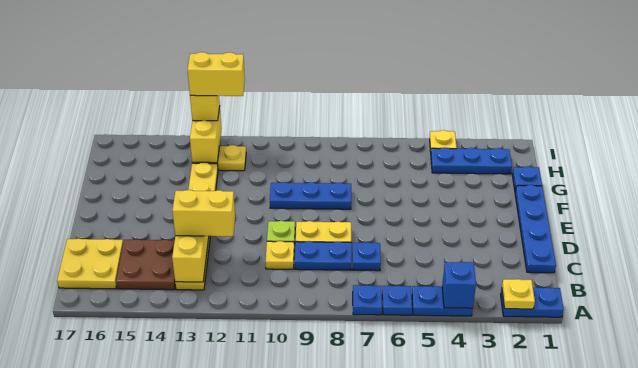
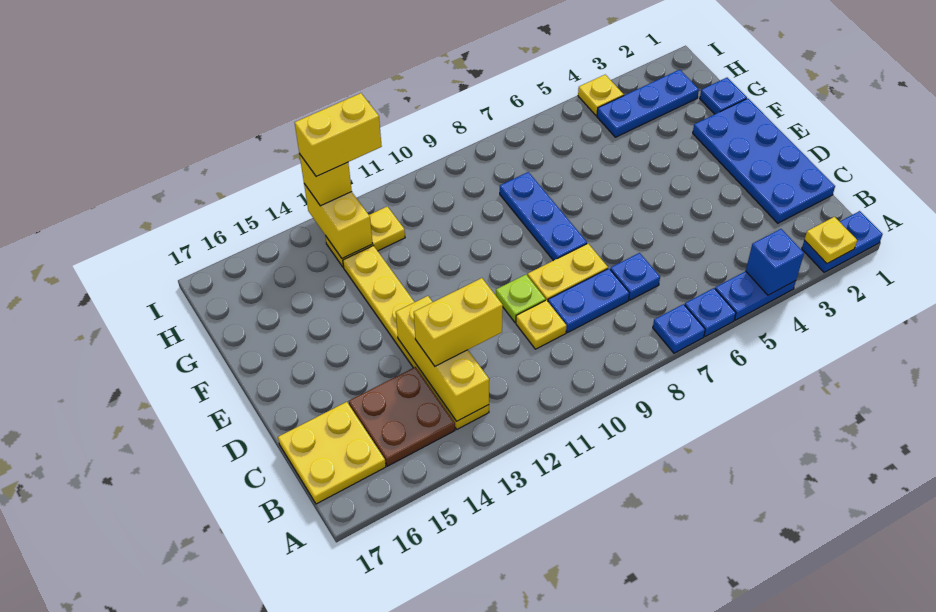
blue 1x4 plate [515,185,556,273] -> blue 2x4 plate [693,98,835,223]
blue 1x3 plate [270,182,351,209] -> blue 1x3 plate turned to [500,172,587,261]

